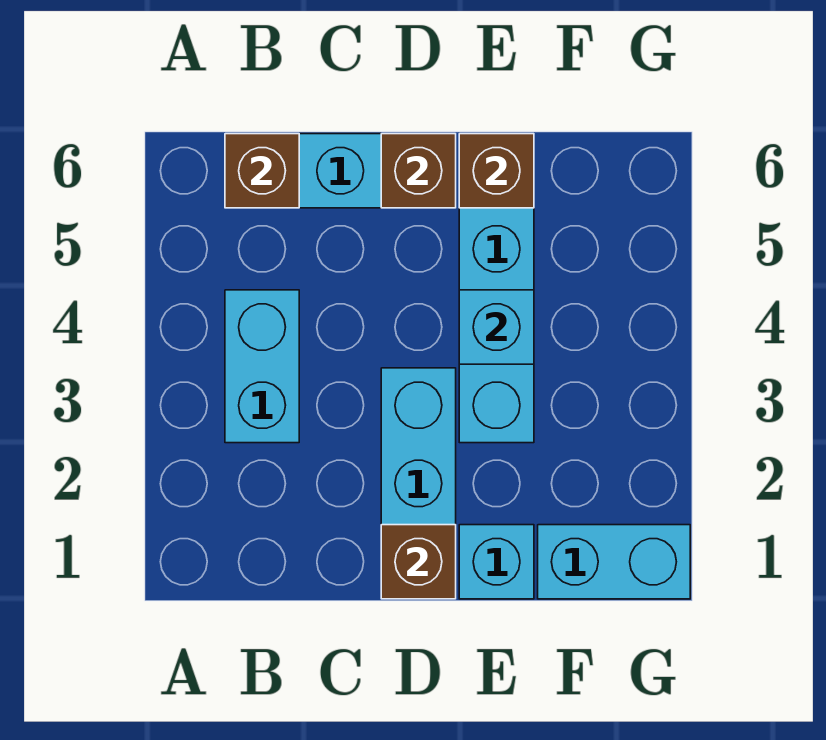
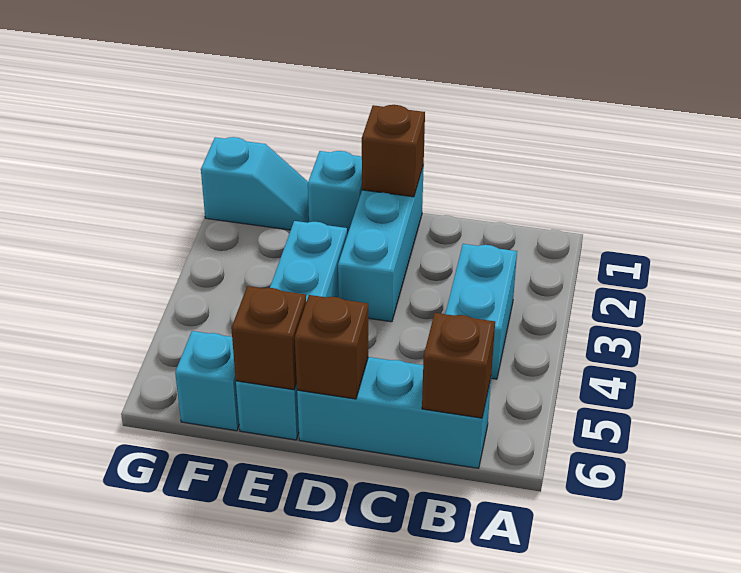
cyan 1x1 brick [459,290,534,364] -> cyan 1x1 brick moved to [175,331,239,431]
cyan 1x2 brick [538,525,690,599] -> cyan 1x2 slope [201,137,309,230]

